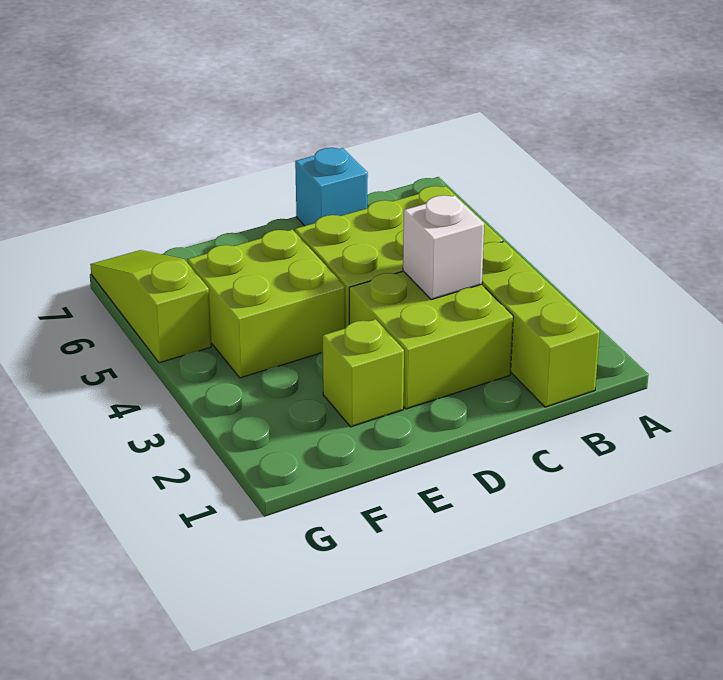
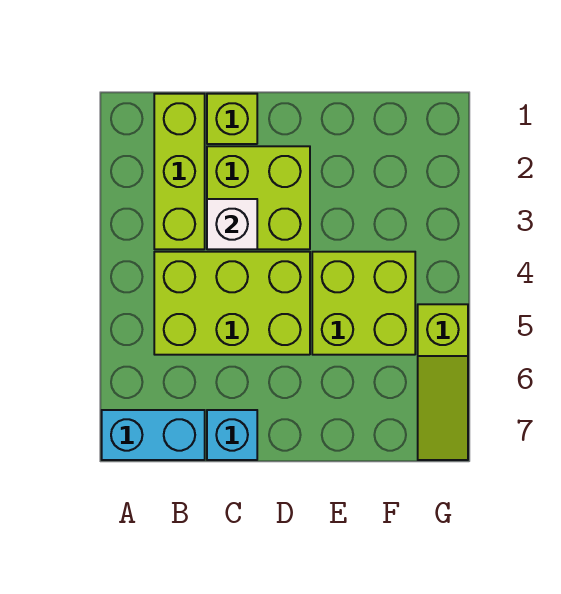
none -> cyan 1x2 brick [102,410,205,460]
lime 1x1 brick [323,319,404,427] -> lime 1x1 brick moved to [207,94,257,144]

